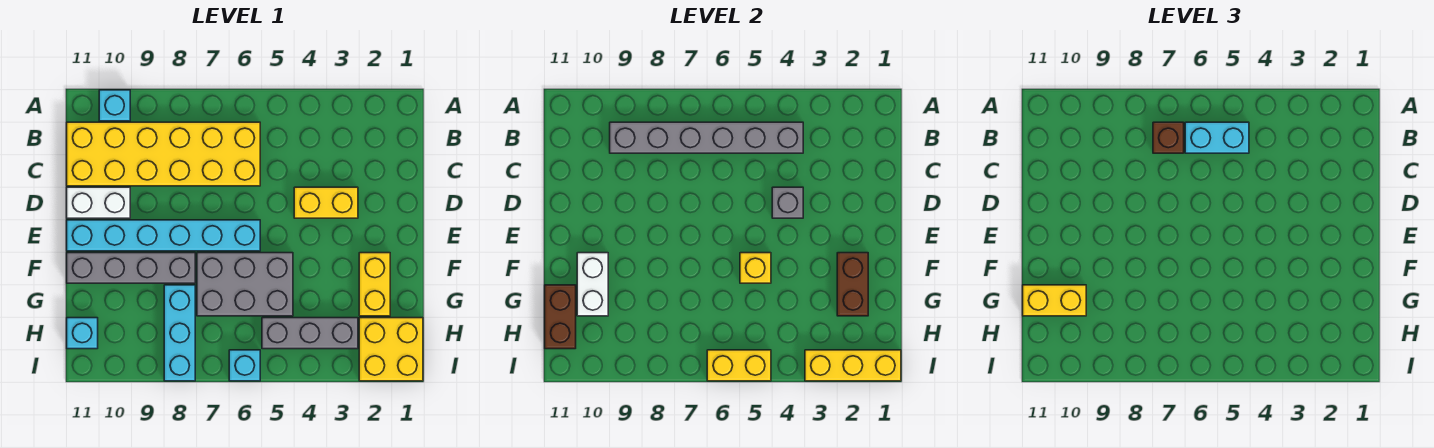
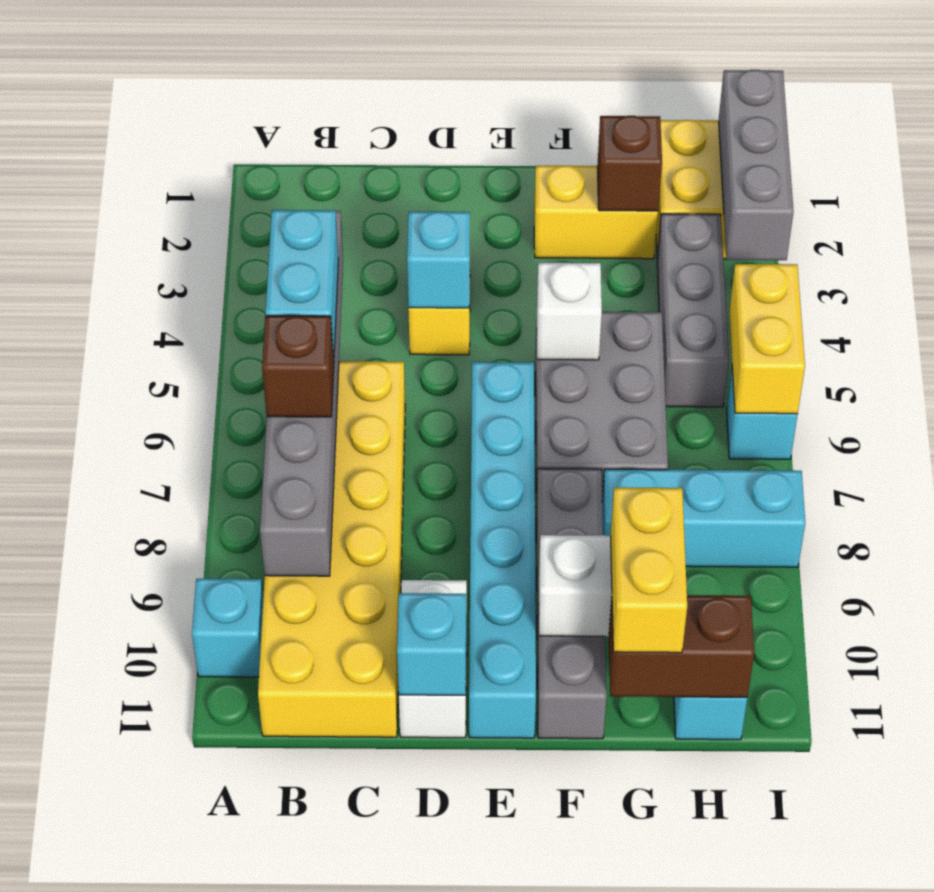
grey 1x1 brick [772,187,803,218] -> cyan 1x1 brick [407,212,470,308]
none -> cyan 1x1 brick [397,593,466,695]
brown 1x2 brick [837,253,868,316] -> brown 1x1 brick [597,116,662,211]
yellow 1x1 brick [740,253,771,283] -> white 1x1 brick [537,263,602,360]
yellow 1x3 brick [805,350,901,381] -> grey 1x3 brick [719,70,794,260]

